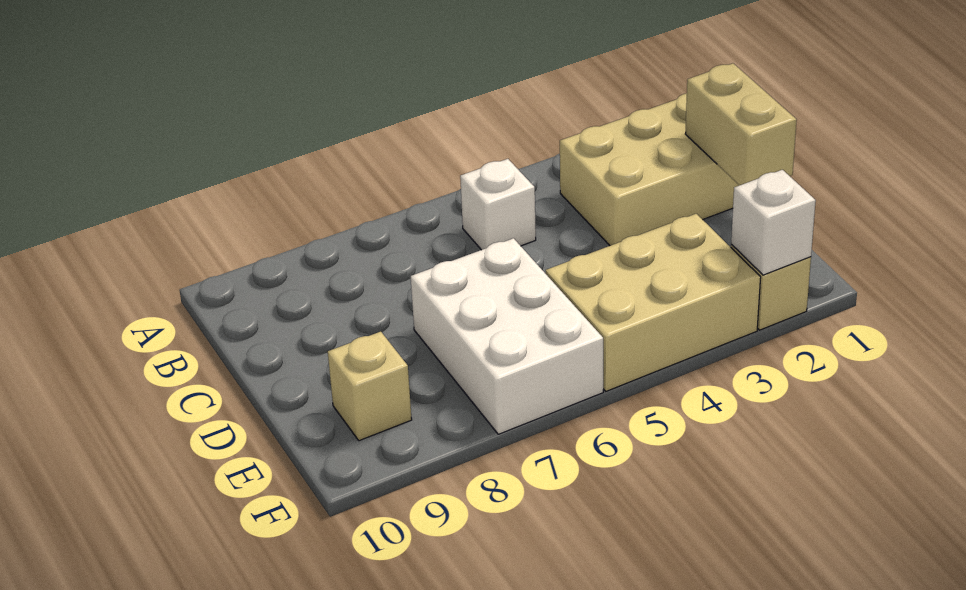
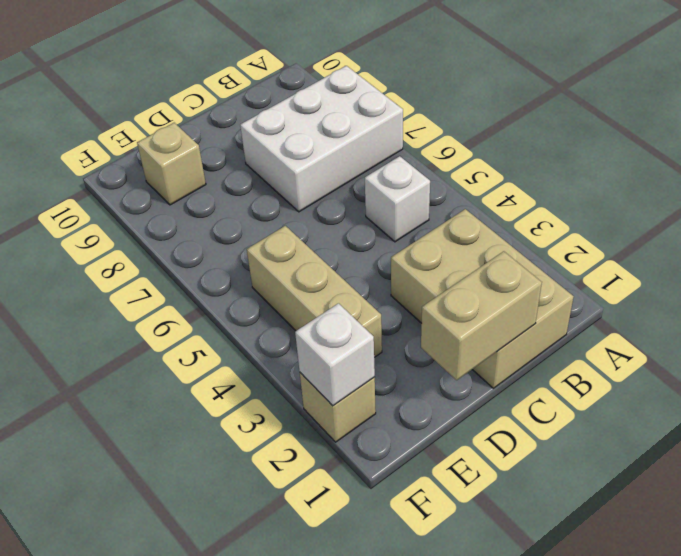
white 2x3 brick [411,238,603,434] -> white 2x3 brick moved to [240,66,403,212]
tan 2x3 brick [546,214,761,391] -> tan 1x3 brick [247,226,382,357]

